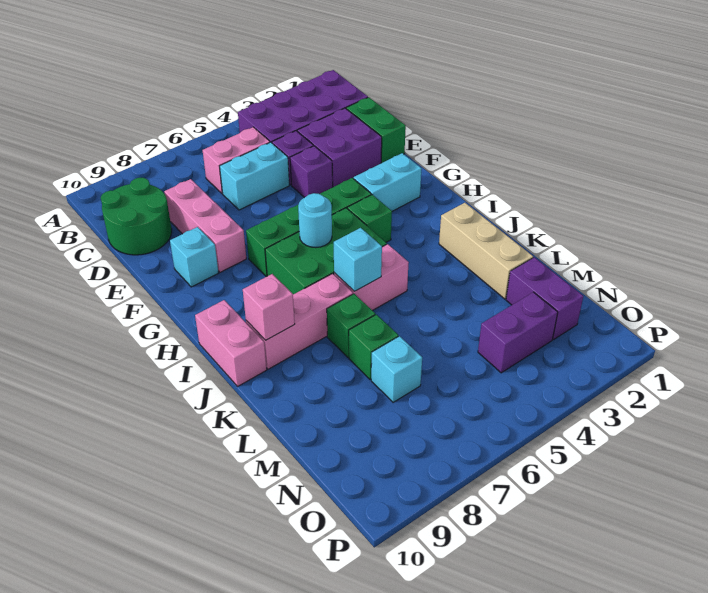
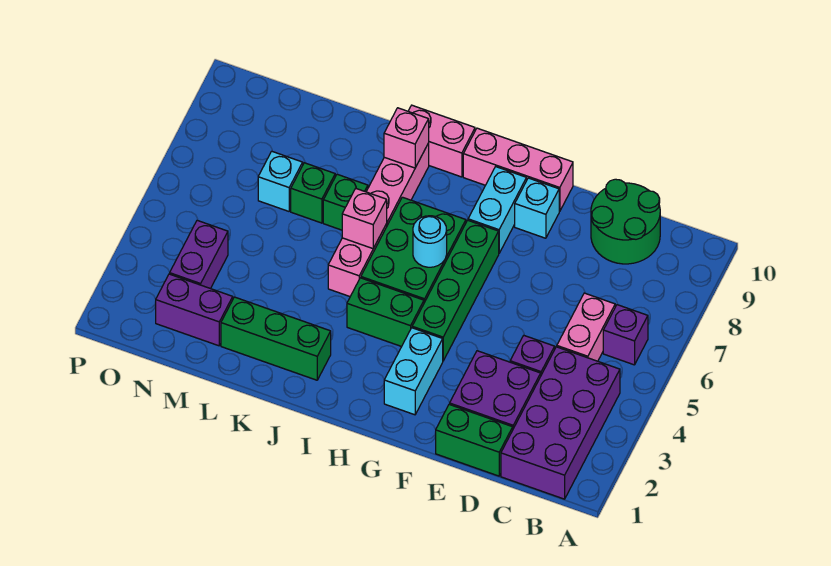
cyan 1x2 brick [220,142,289,210] -> cyan 1x2 brick moved to [468,167,527,253]
pink 1x3 brick [164,179,246,272] -> pink 1x3 brick moved to [463,128,573,211]
purple 1x1 brick [290,146,333,198] -> purple 1x1 brick moved to [603,305,648,365]
green 1x1 brick [347,195,392,242] -> green 1x2 brick [347,278,424,347]
tan 1x3 brick [439,203,533,299] -> green 1x3 brick [221,297,331,380]
cyan 1x1 brick [334,228,382,291] -> pink 1x1 brick [342,189,387,249]

